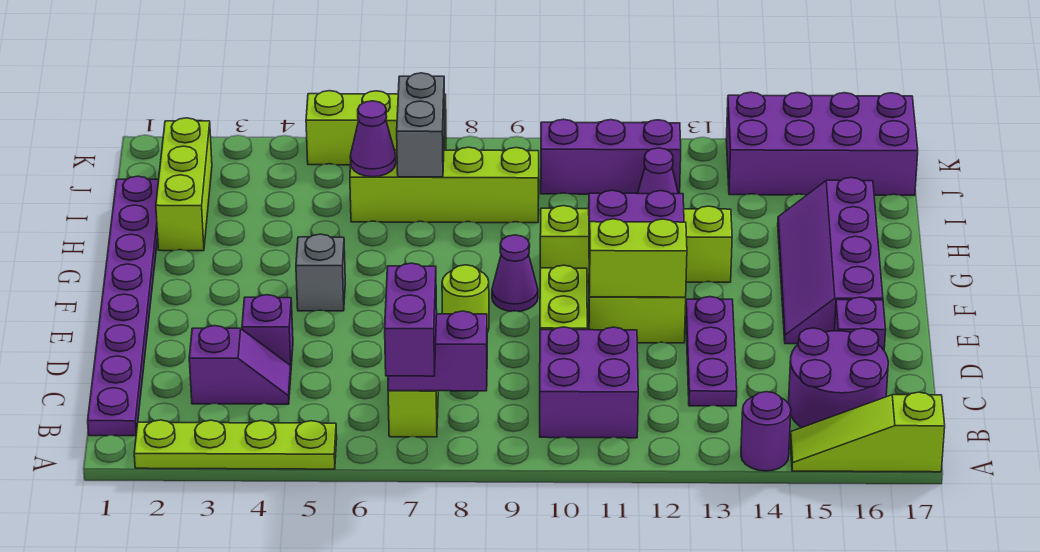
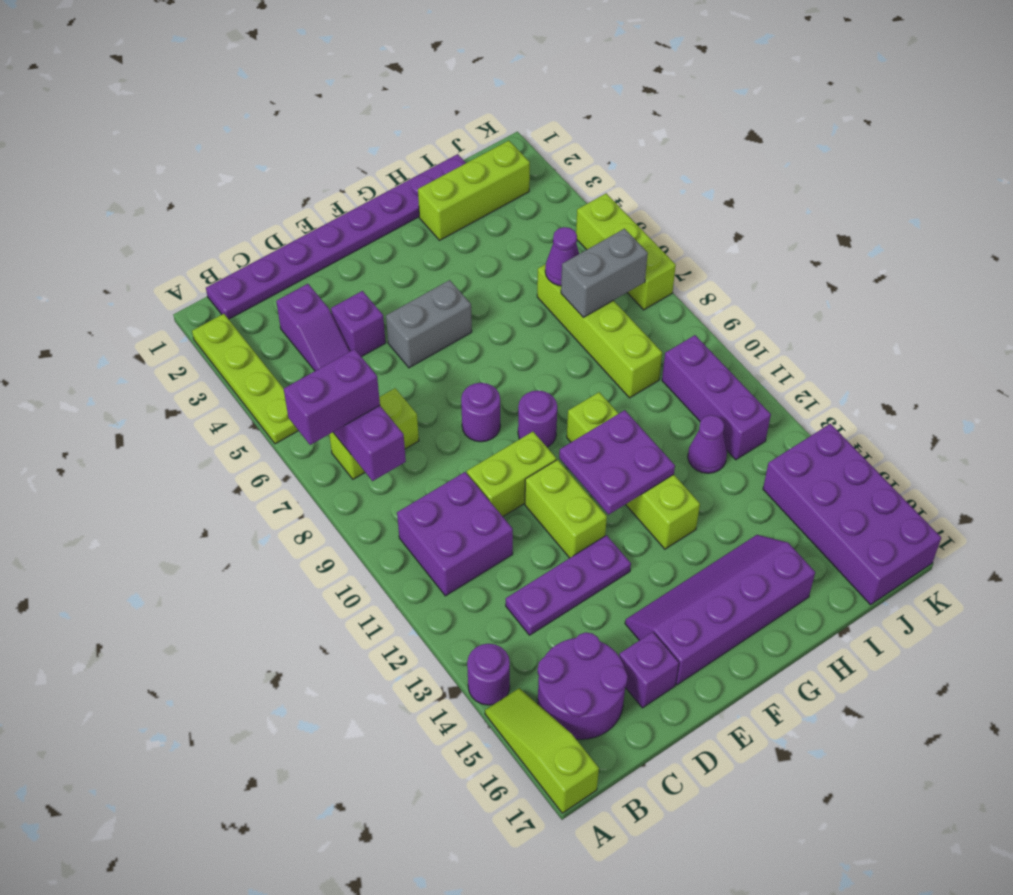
lime 1x1 round brick [442,265,489,333] -> purple 1x1 round brick [461,383,500,442]
lime 1x2 brick [589,219,687,297] -> none
grey 1x1 brick [296,234,345,311] -> grey 1x2 brick [386,280,472,368]
purple 1x1 cone [492,235,538,311] -> purple 1x1 round brick [518,391,557,447]

